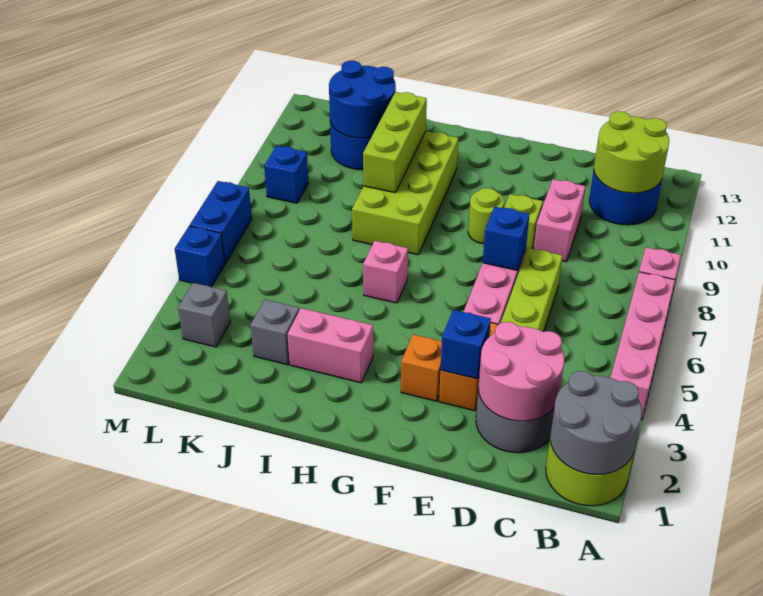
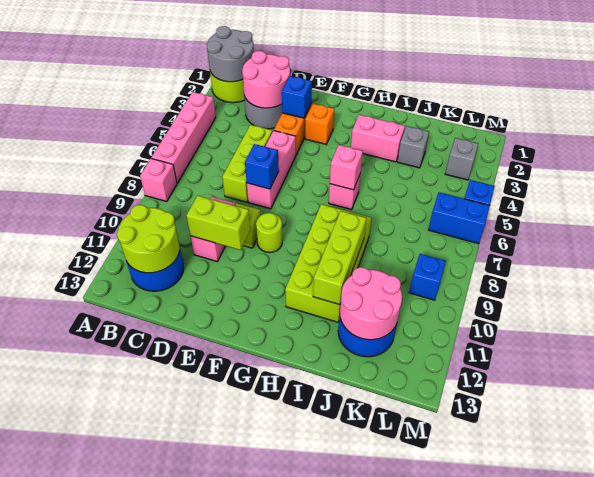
none -> lime 1x2 brick [186,196,250,250]
none -> pink 1x1 brick [330,145,363,190]
blue 2x2 round brick [329,61,396,138] -> pink 2x2 round brick [340,267,402,340]
blue 1x2 brick [190,181,252,264] -> blue 1x2 brick turned to [428,192,490,244]

